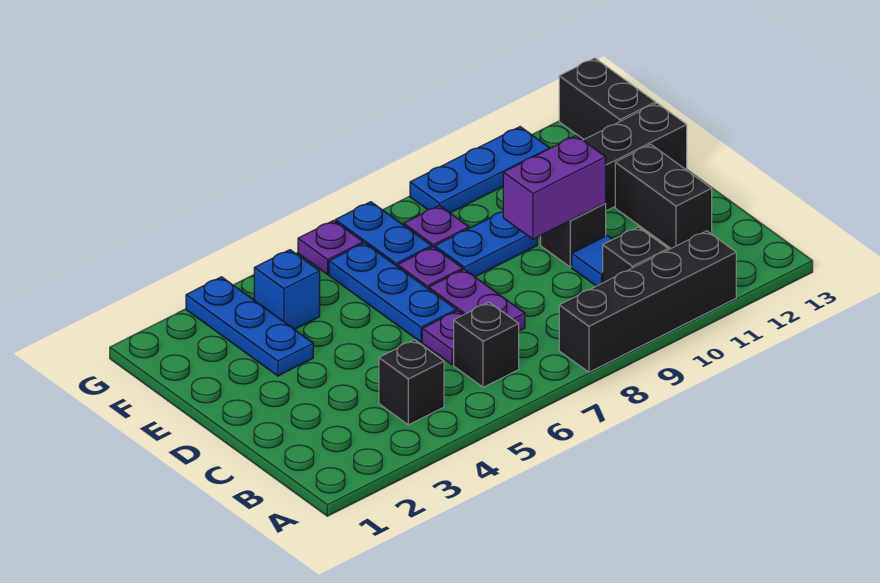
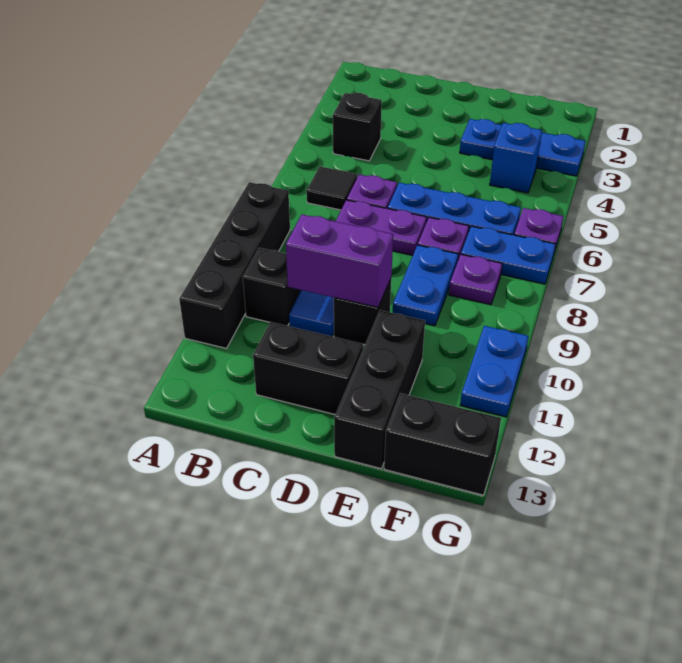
black 1x1 brick [454,302,519,387] -> black 1x1 tile [307,166,357,210]
purple 1x2 brick [503,136,606,239] -> purple 1x2 brick turned to [286,214,393,307]
blue 1x3 plate [410,127,550,213] -> blue 1x2 plate [460,326,529,417]

